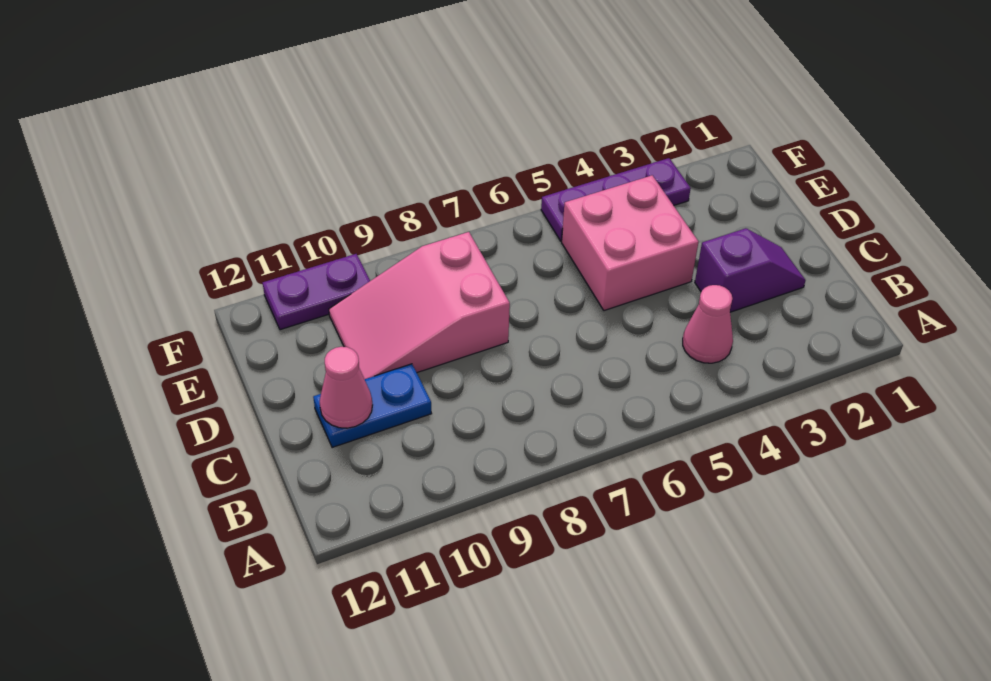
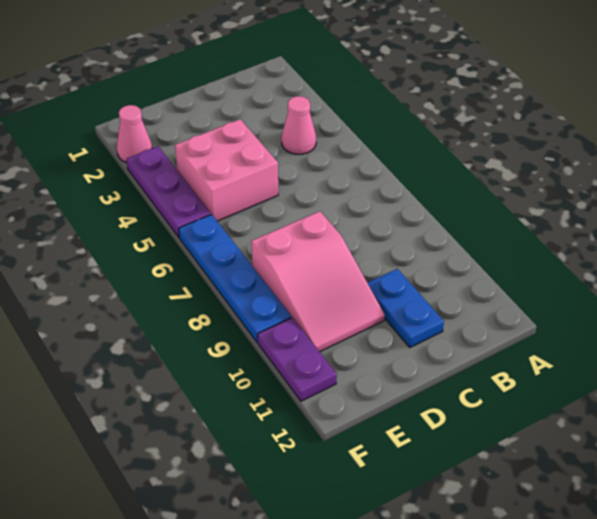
purple 1x2 slope [695,228,806,312] -> none
pink 1x1 cone [320,347,372,428] -> pink 1x1 cone moved to [117,105,152,163]
none -> blue 1x4 plate [179,214,291,342]

